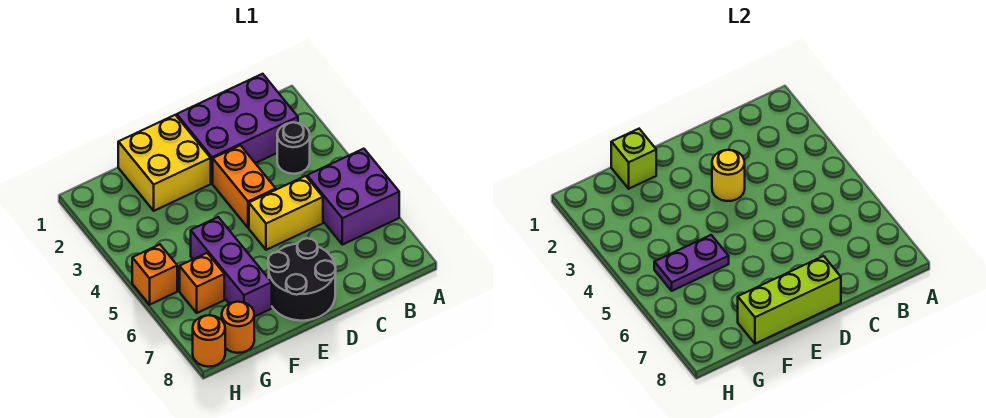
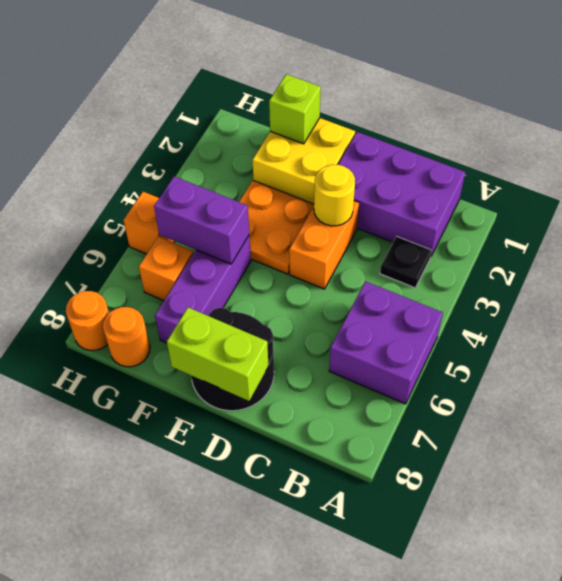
black 1x1 round brick [277,122,310,174] -> black 1x1 plate [380,236,432,288]
yellow 1x2 brick [249,176,323,250] -> none
lime 1x3 brick [738,256,841,344] -> lime 1x2 brick [167,308,268,401]
none -> orange 2x2 plate [239,180,314,274]
purple 1x2 plate [654,235,729,291] -> purple 1x2 brick [154,176,249,264]

